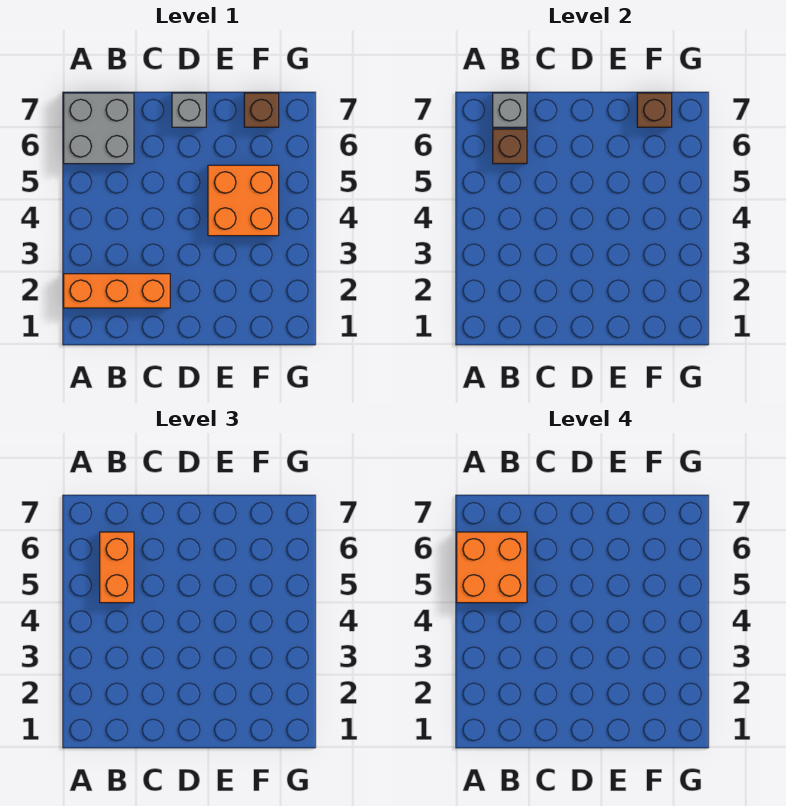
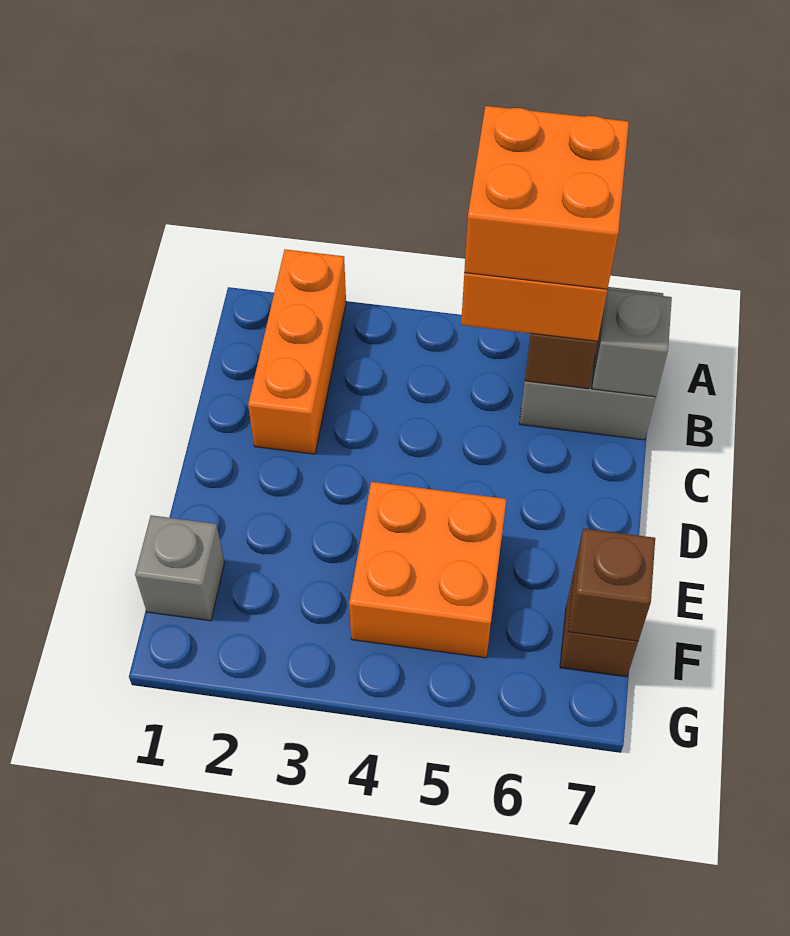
grey 1x1 brick [172,93,206,127] -> grey 1x1 brick moved to [135,515,224,621]

